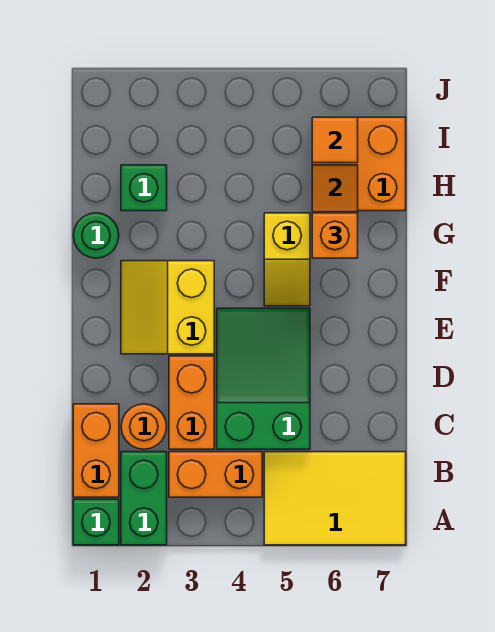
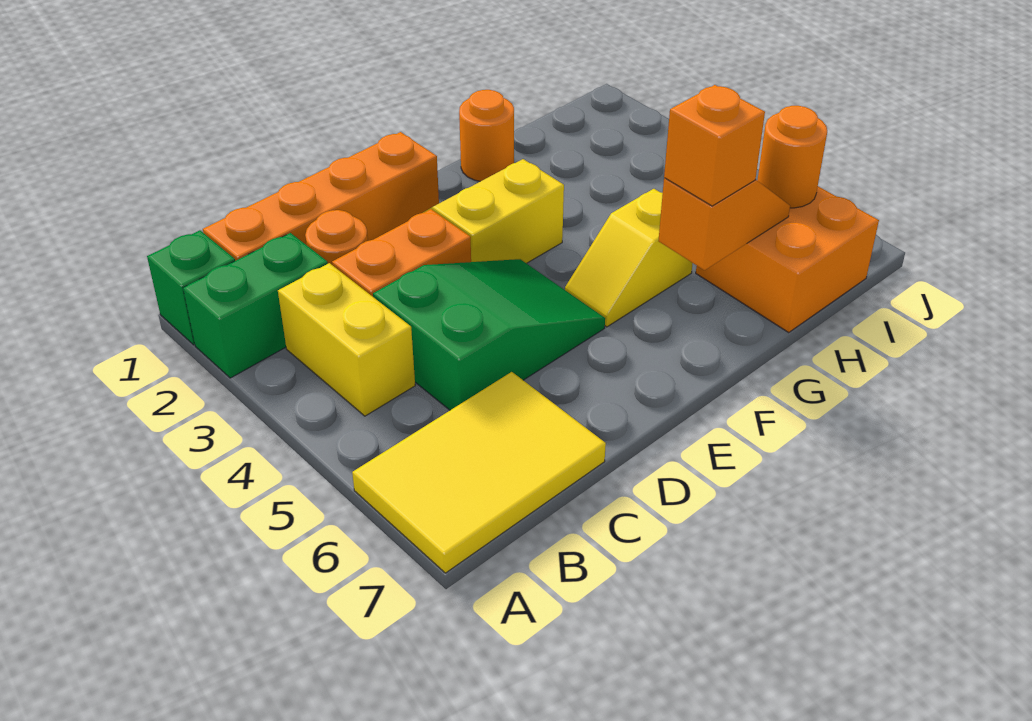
yellow 2x3 tile [264,452,406,545] -> yellow 2x3 tile turned to [352,372,606,573]
orange 1x2 brick [73,404,119,497] -> orange 1x4 brick [203,132,439,261]
orange 1x2 brick [169,452,262,497] -> yellow 1x2 brick [278,263,415,416]
green 1x1 round brick [73,213,119,258] -> orange 1x1 round brick [459,90,514,181]
green 1x1 brick [121,165,167,211] -> none
orange 1x1 tile [312,117,358,163] -> orange 1x1 round brick [757,106,827,208]

